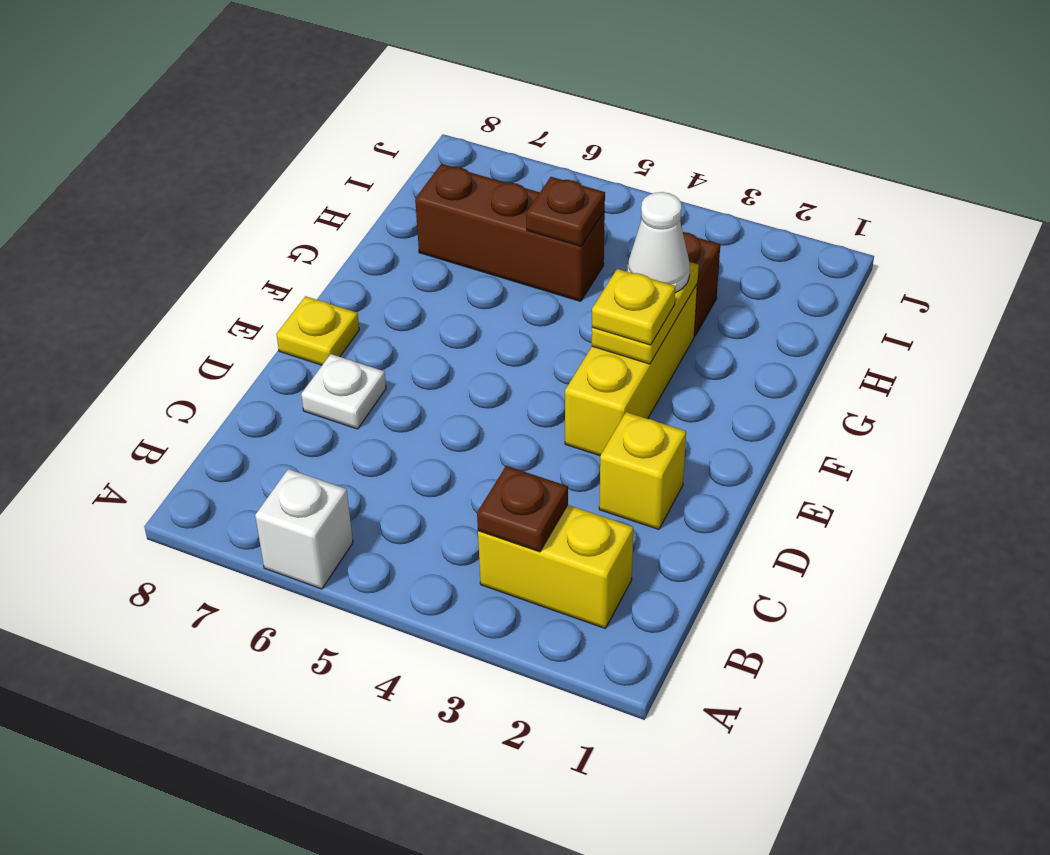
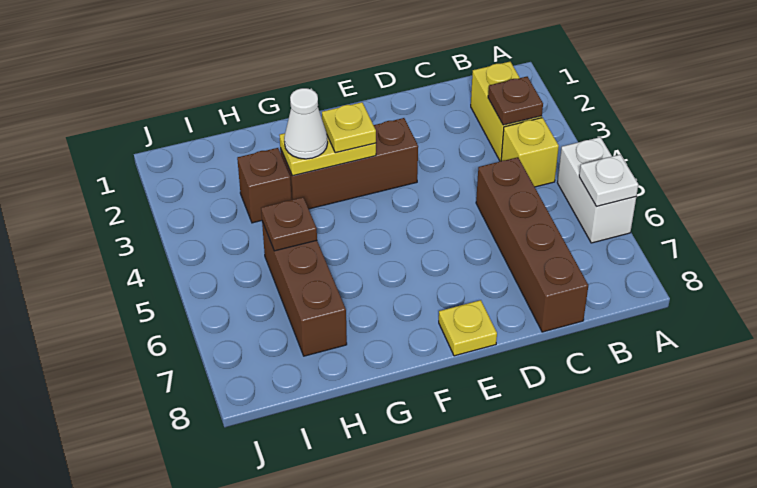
white 1x1 brick [255,469,353,589] -> white 1x2 brick [557,137,636,243]
none -> brown 1x4 brick [476,157,588,332]
yellow 1x1 brick [599,412,686,529] -> yellow 1x1 brick moved to [501,118,559,187]
white 1x1 plate [301,354,386,429] -> white 1x1 plate moved to [579,155,638,206]
yellow 1x3 brick [565,285,697,456] -> brown 1x3 brick [280,118,418,209]

